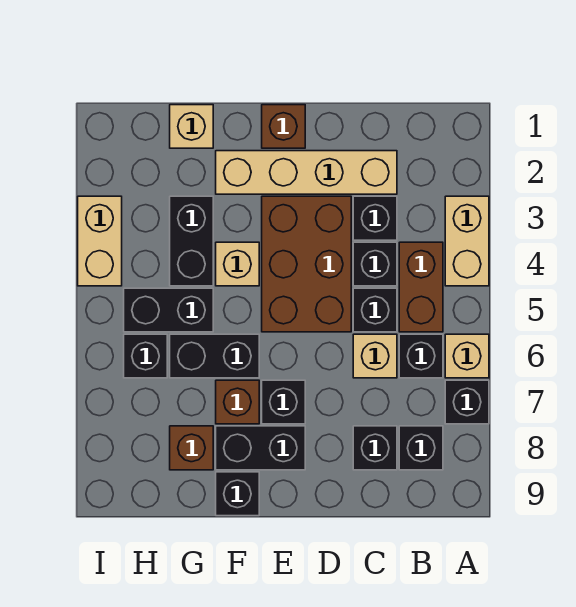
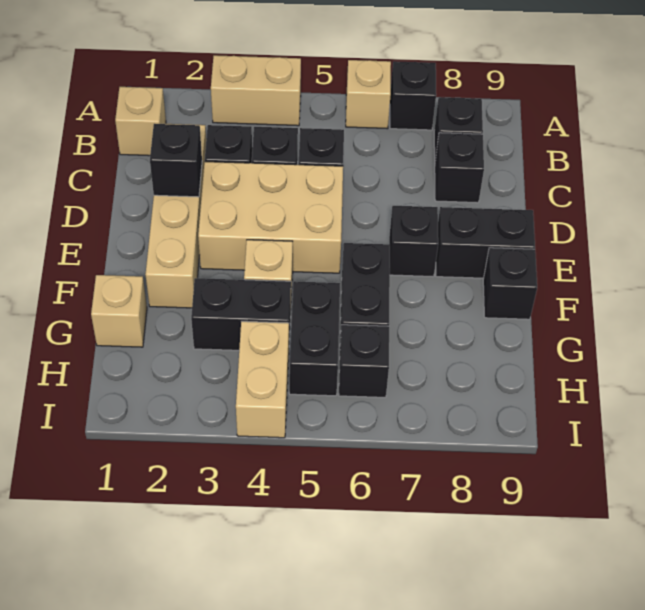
brown 1x2 brick [399,242,443,332] -> none
black 1x1 brick [399,334,443,378] -> black 1x1 brick moved to [150,124,202,197]
tan 1x1 brick [353,334,397,378] -> tan 1x1 brick moved to [115,87,166,156]
brown 2x3 brick [262,196,351,332] -> tan 2x3 brick [198,162,343,273]
brown 1x1 brick [262,105,305,148] -> none
black 1x2 brick [216,426,305,470] -> black 1x2 brick turned to [436,207,535,278]
brown 1x1 brick [216,380,259,424] -> none
brown 1x1 brick [170,426,213,470] -> none
tan 1x2 brick [78,196,122,286] -> tan 1x2 brick turned to [236,321,289,438]

